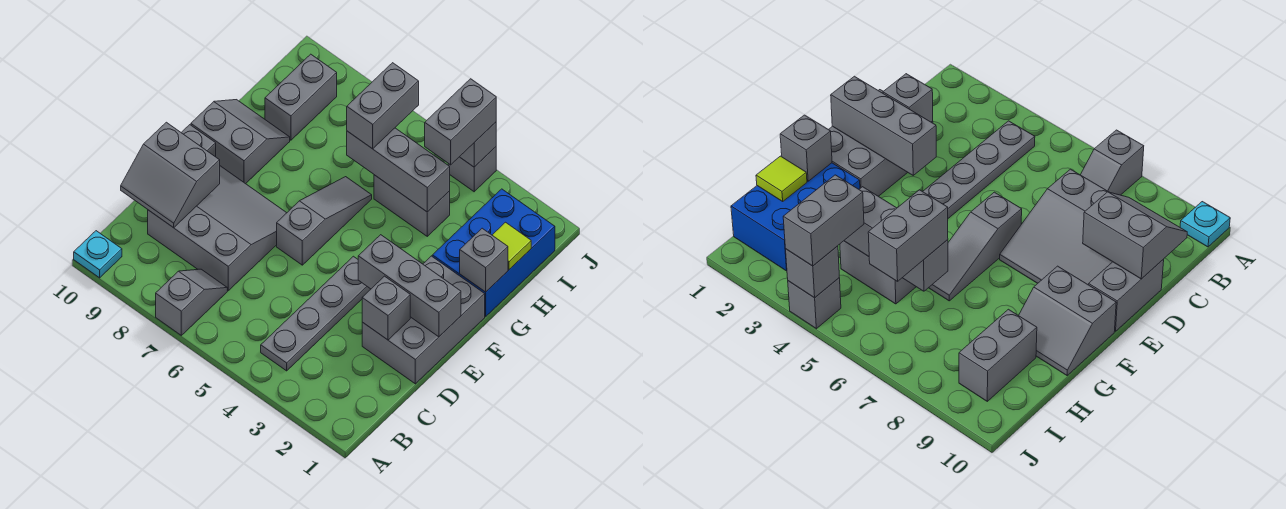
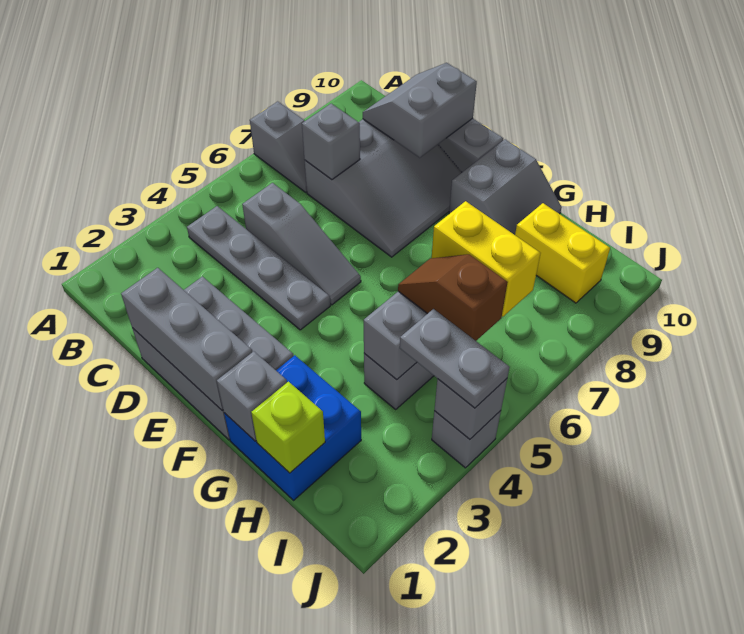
cyan 1x1 plate [74,231,122,278] -> none
grey 1x1 brick [362,276,410,340] -> grey 1x1 brick moved to [302,104,360,180]
grey 1x3 brick [358,235,461,337] -> grey 1x3 brick turned to [121,268,252,411]
grey 1x3 slope [277,177,372,265] -> grey 1x3 slope moved to [242,183,361,305]
blue 2x3 brick [432,189,555,316] -> blue 2x2 brick [224,355,361,500]
lime 1x1 tile [492,222,531,269] -> lime 1x1 brick [251,382,325,473]
none -> brown 1x2 slope [398,254,508,341]
grey 1x2 brick [347,63,419,149] -> yellow 1x2 brick [432,201,541,317]
grey 1x2 brick [265,54,337,140] -> yellow 1x2 brick [515,203,610,303]
grey 1x2 brick [425,79,496,165] -> grey 1x2 plate [400,309,510,408]

